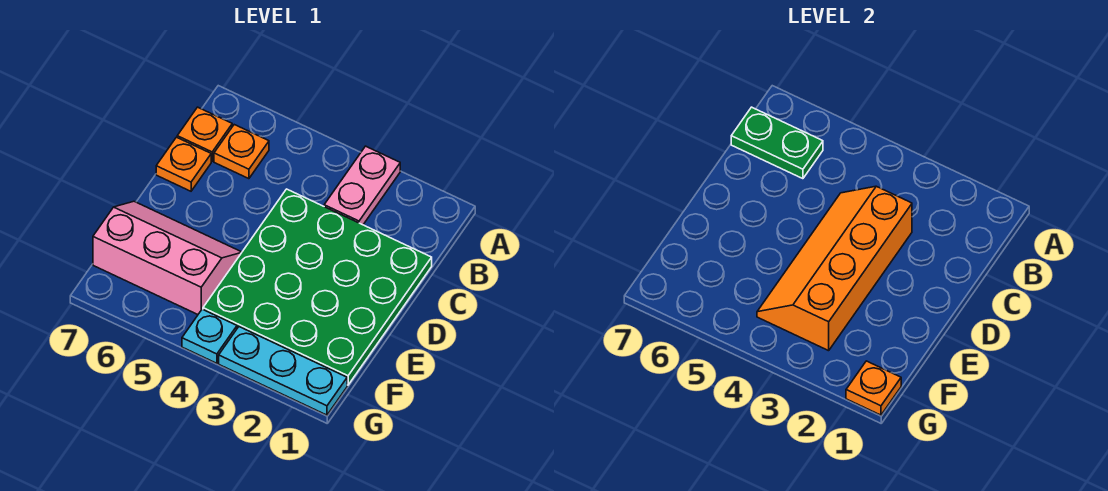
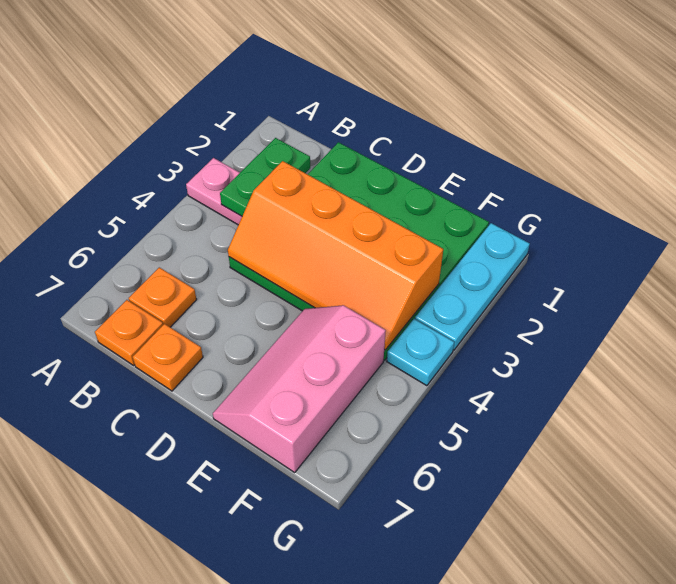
green 1x2 plate [731,107,823,179] -> green 1x2 plate moved to [220,138,310,216]
orange 1x1 plate [846,361,901,415] -> none

